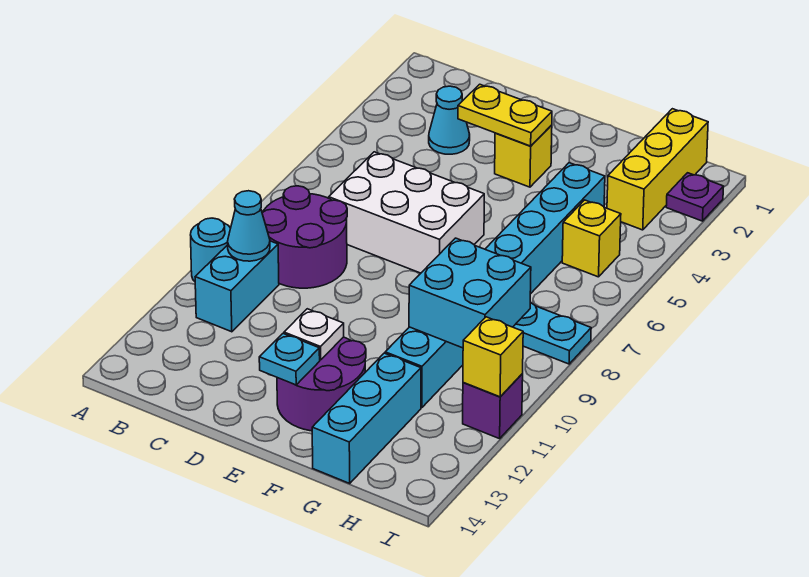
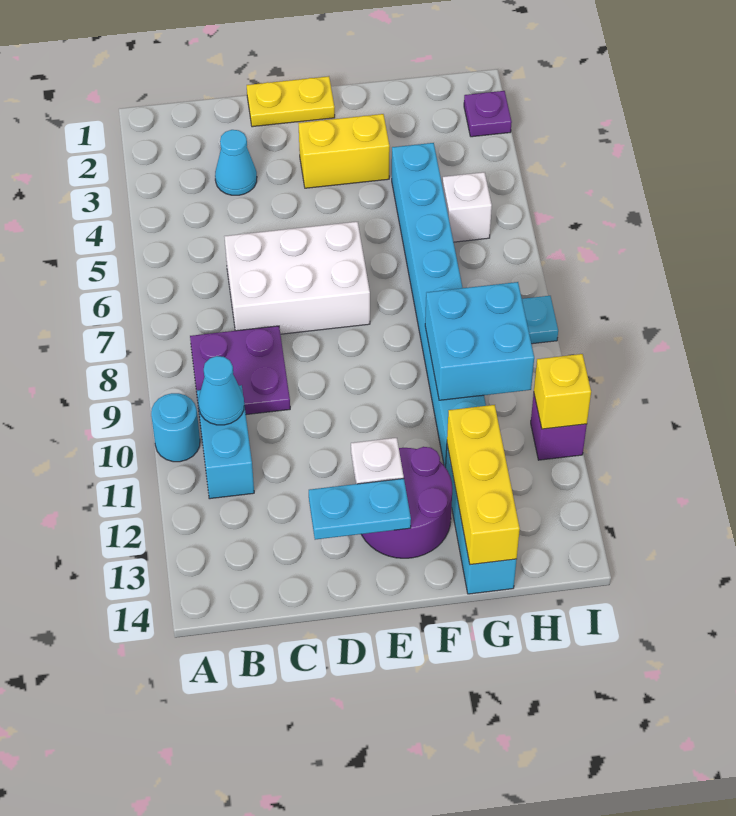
purple 2x2 round brick [262,186,347,288] -> purple 2x2 plate [190,326,290,415]
yellow 1x2 plate [458,84,552,146] -> yellow 1x2 plate moved to [247,76,335,127]
yellow 1x1 brick [495,125,552,187] -> yellow 1x2 brick [298,114,390,188]
cyan 1x1 plate [259,334,320,385] -> cyan 1x2 plate [309,479,411,540]
yellow 1x3 brick [607,109,708,230] -> yellow 1x3 brick moved to [447,405,520,565]
yellow 1x1 brick [562,200,621,277] -> white 1x1 brick [442,172,492,242]

